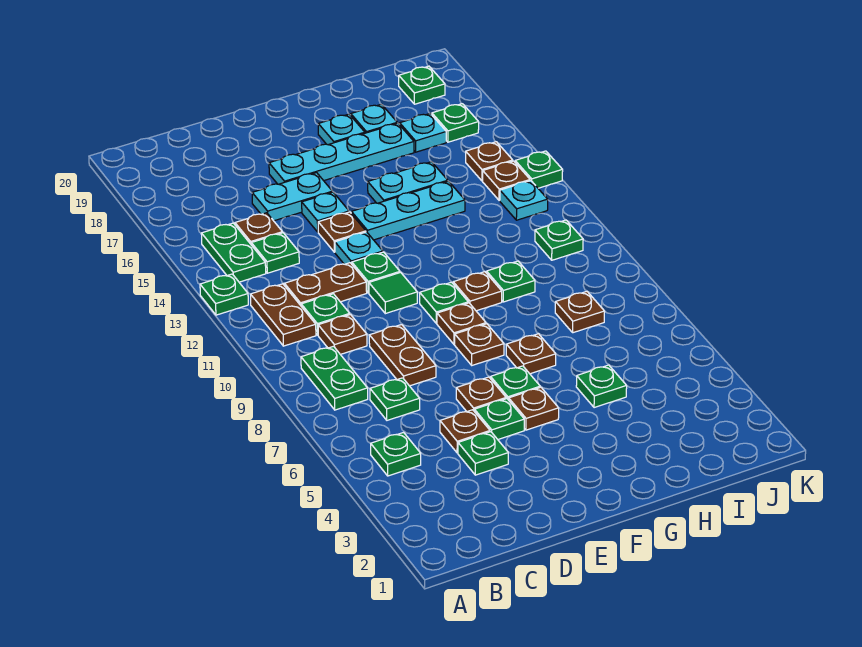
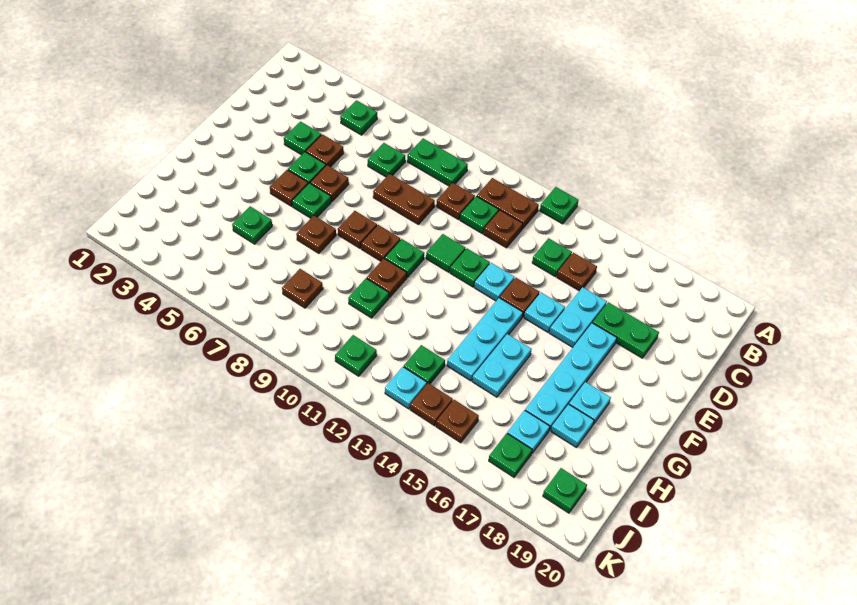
green 1x2 plate [201,223,266,282] -> green 1x2 plate moved to [593,302,659,358]
brown 1x2 plate [284,263,367,306] -> brown 1x1 plate [484,210,523,248]
green 1x1 plate [515,151,563,188] -> green 1x1 plate moved to [404,345,445,384]

